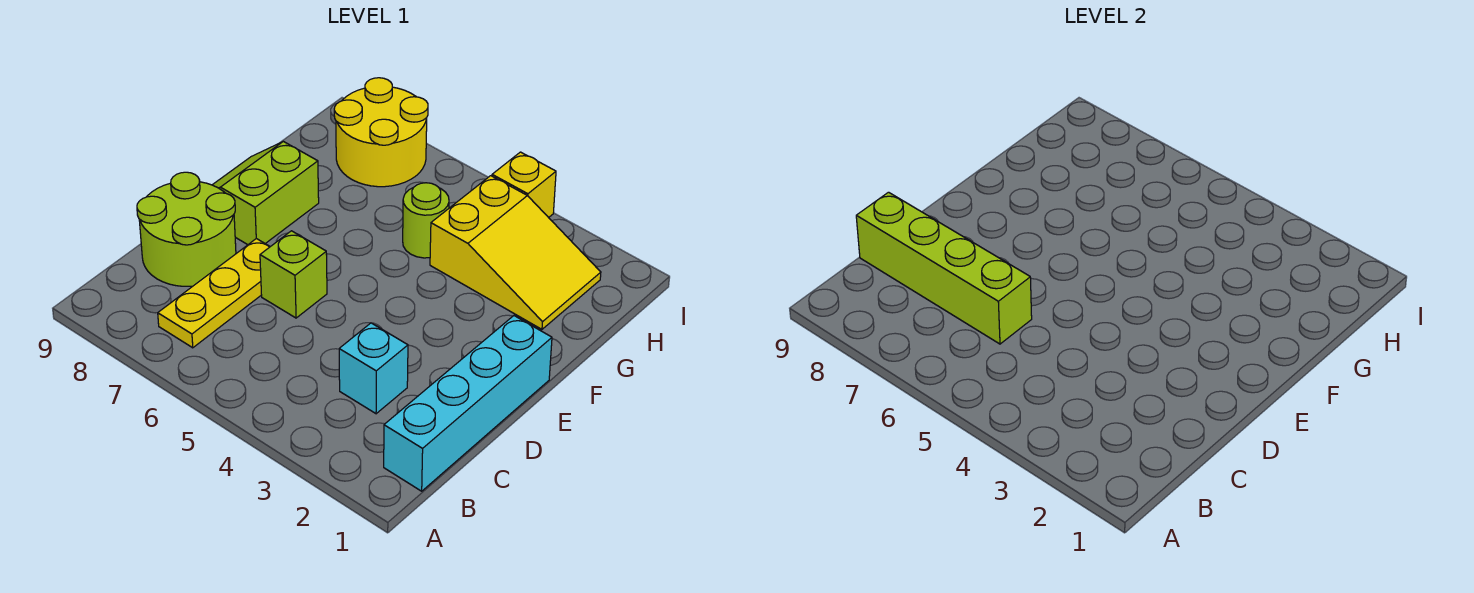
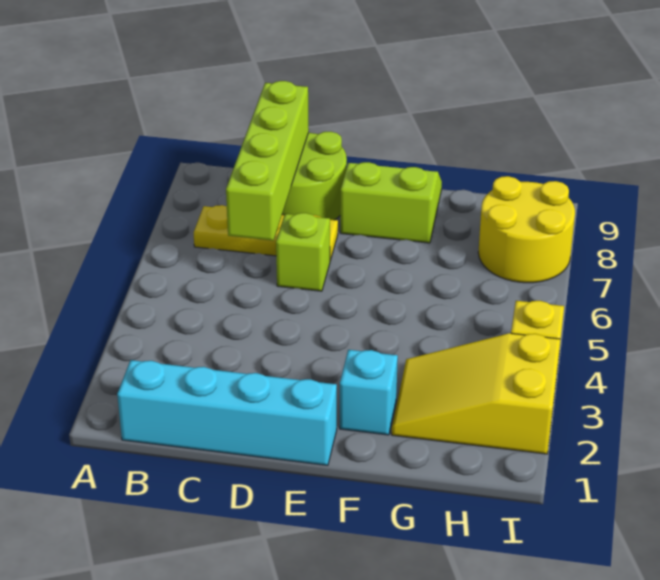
cyan 1x1 brick [339,323,408,414] -> cyan 1x1 brick moved to [340,350,398,435]
yellow 2x3 slope [430,176,601,329] -> yellow 2x3 slope turned to [392,333,560,454]
lime 1x1 round brick [403,183,449,258] -> none

